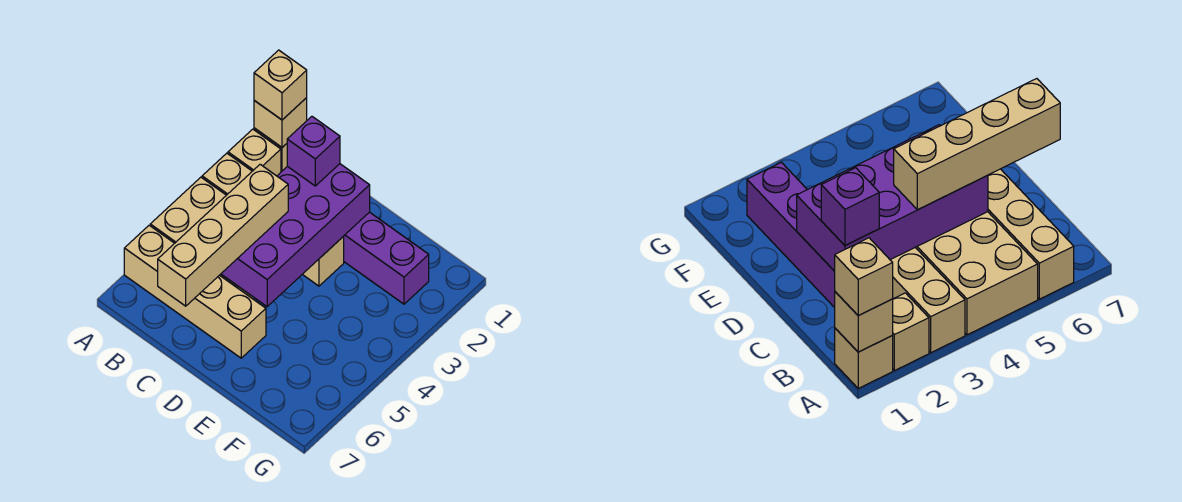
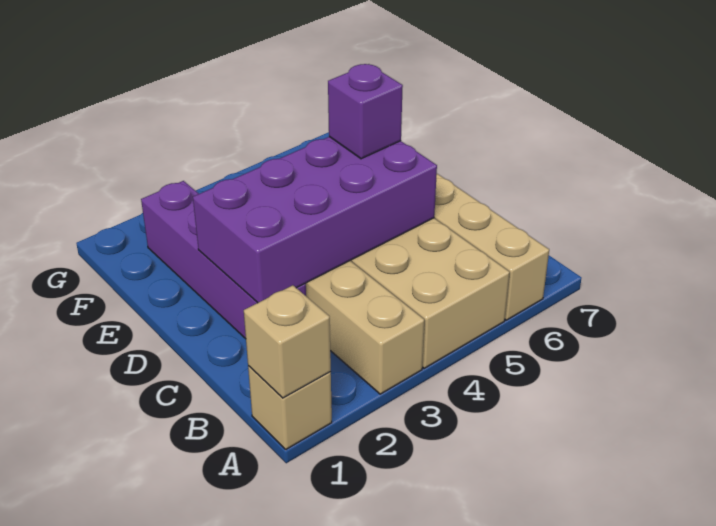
tan 1x1 brick [254,50,307,120] -> none
tan 1x1 brick [228,129,281,176] -> none
purple 1x1 brick [287,116,340,186] -> purple 1x1 brick moved to [328,64,403,159]
tan 1x4 brick [158,164,288,306] -> none

